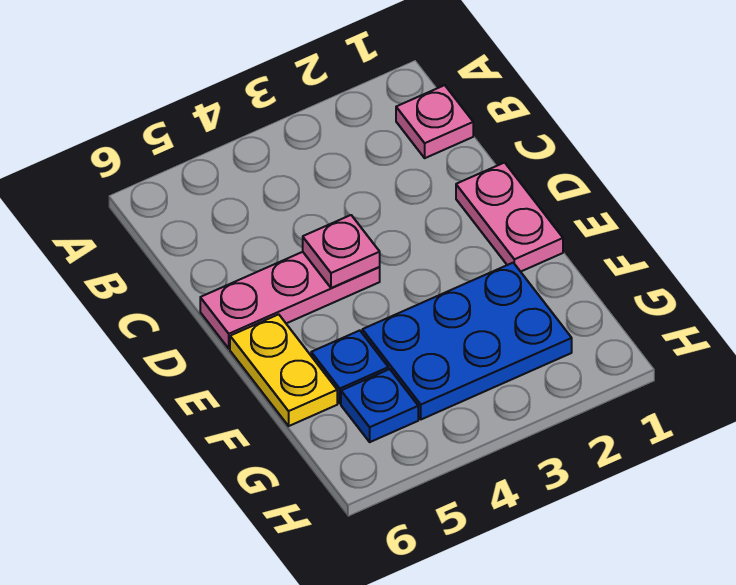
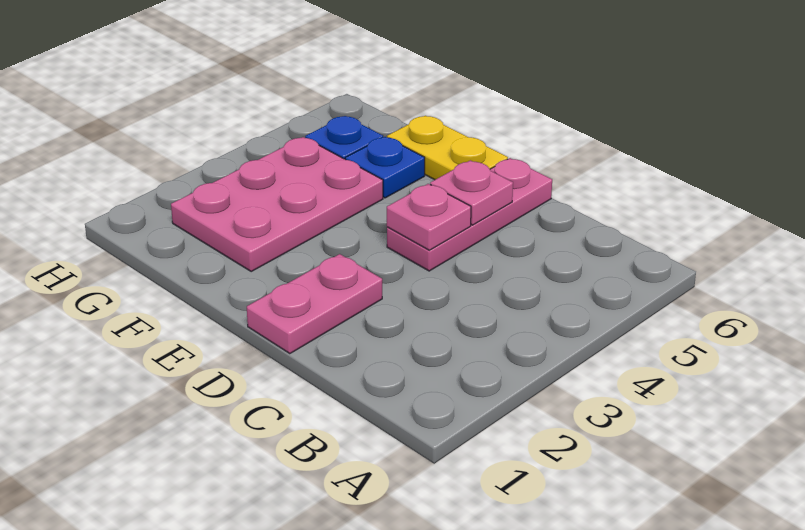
pink 1x1 plate [396,85,473,158] -> pink 1x1 plate moved to [430,160,513,225]
pink 1x2 plate [456,163,563,272] -> pink 1x2 plate turned to [247,254,382,354]
blue 2x3 plate [362,263,572,419] -> pink 2x3 plate [171,137,383,271]

